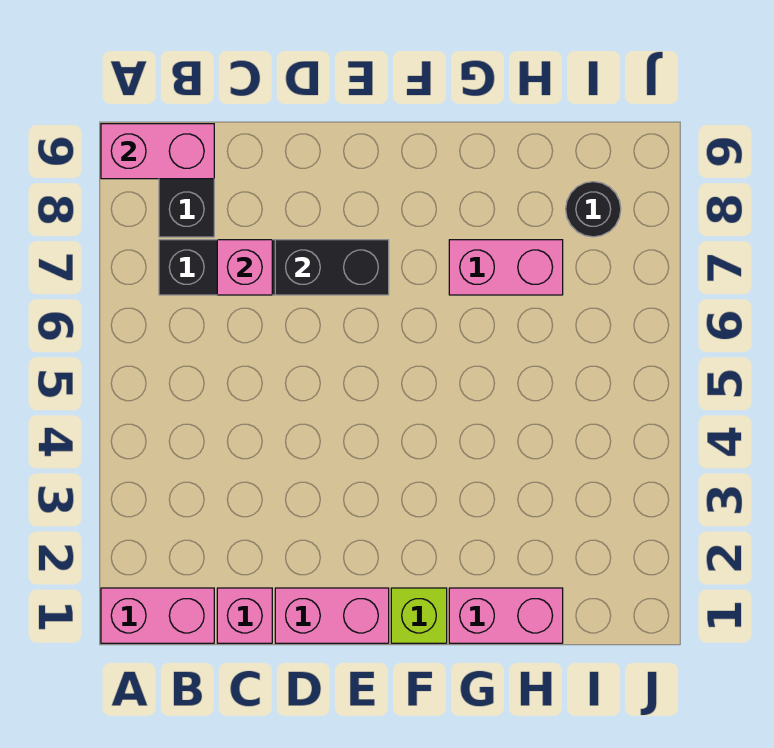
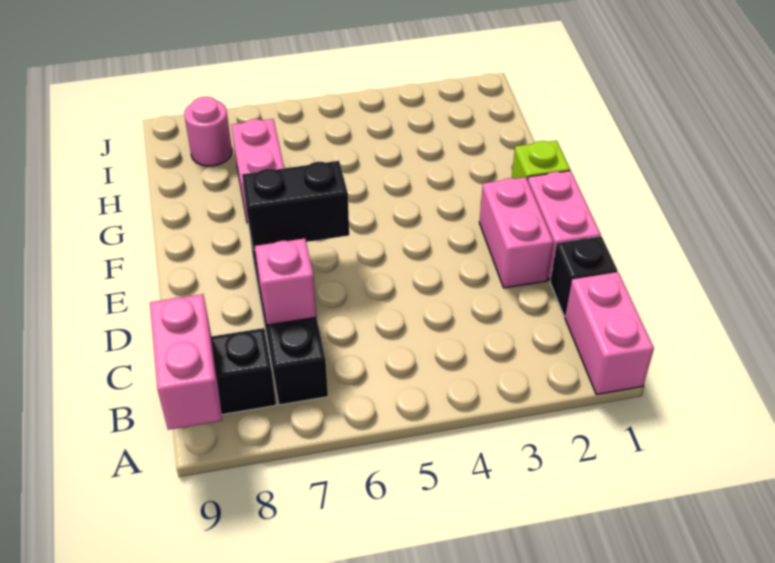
pink 1x1 brick [217,588,272,643] -> black 1x1 brick [550,236,617,316]
black 1x2 brick [275,240,389,295] -> black 1x2 brick turned to [242,161,349,250]
pink 1x2 brick [449,588,563,643] -> pink 1x2 brick moved to [479,177,554,288]
black 1x1 round brick [566,182,621,237] -> pink 1x1 round brick [184,97,232,166]

